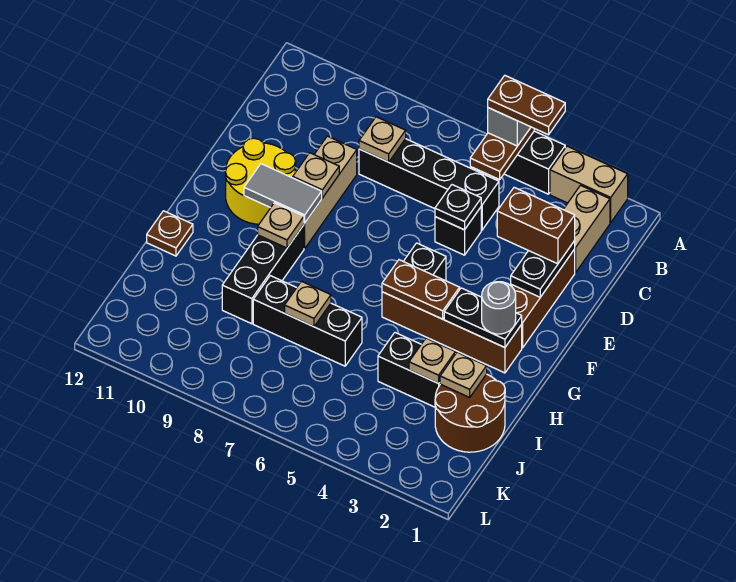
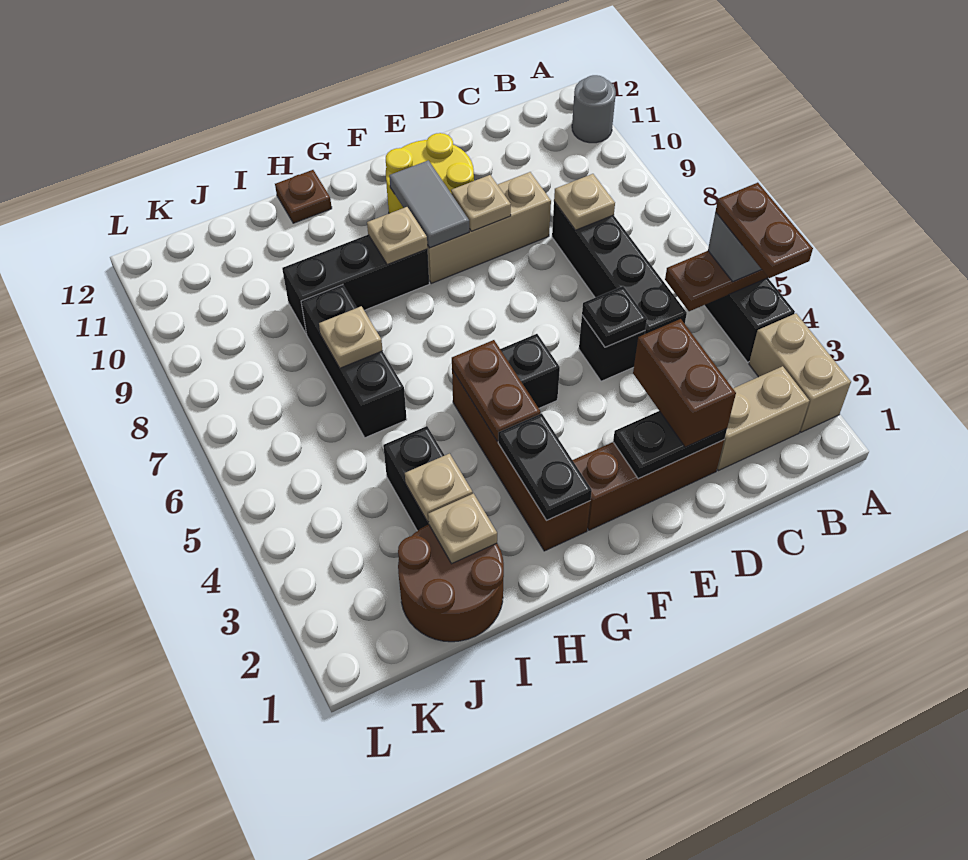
grey 1x1 round brick [482,282,516,334] -> grey 1x1 round brick moved to [572,75,616,143]

